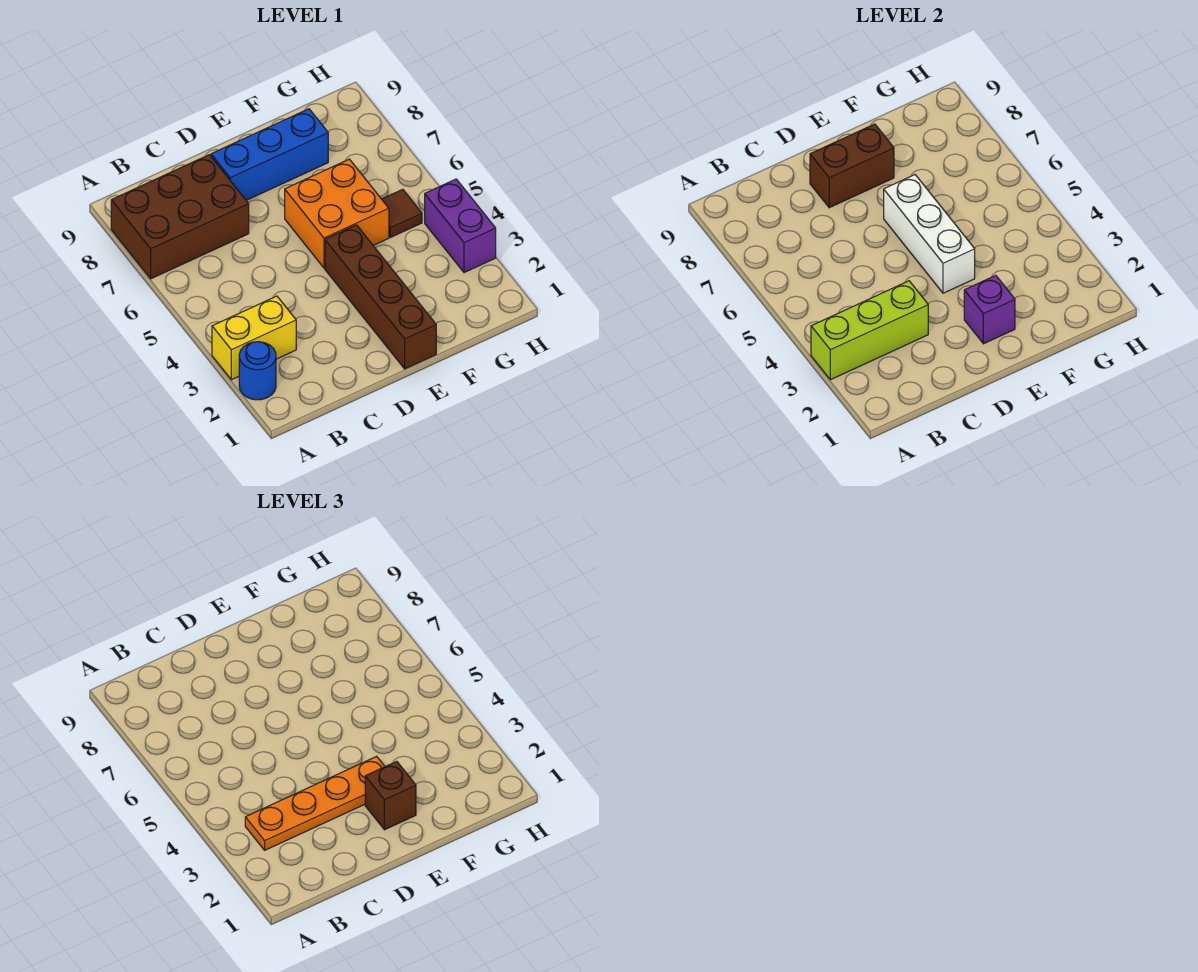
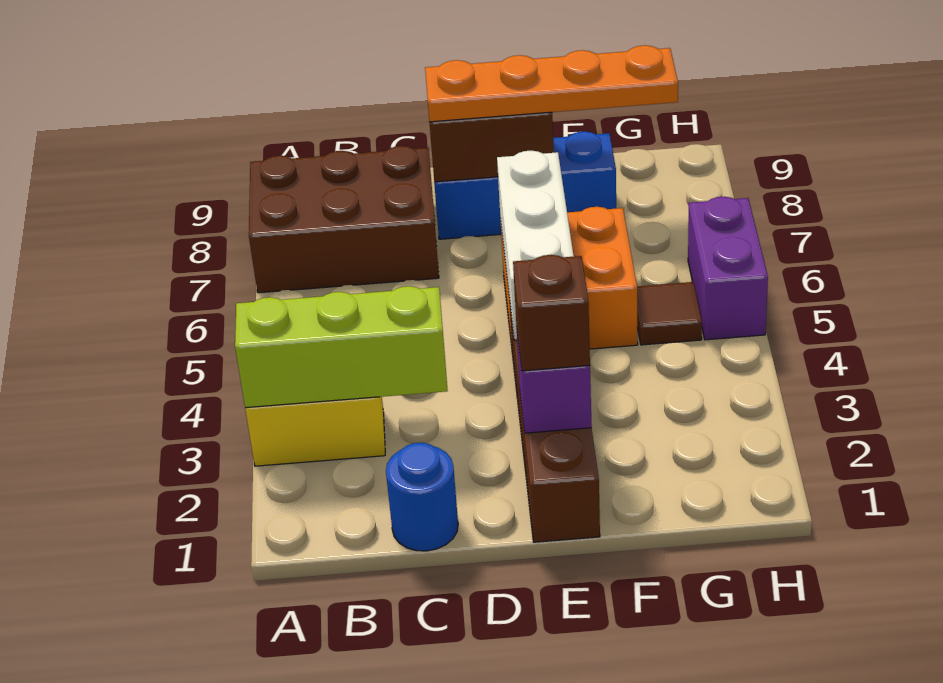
blue 1x1 round brick [239,342,276,400] -> blue 1x1 round brick moved to [386,443,458,551]
orange 1x4 plate [245,756,385,850] -> orange 1x4 plate moved to [425,45,678,122]
purple 1x2 brick [425,179,496,273] -> purple 1x2 brick moved to [688,197,768,340]

